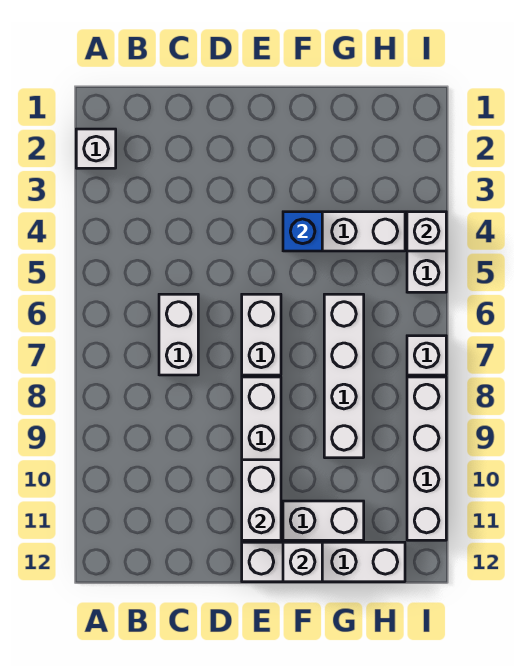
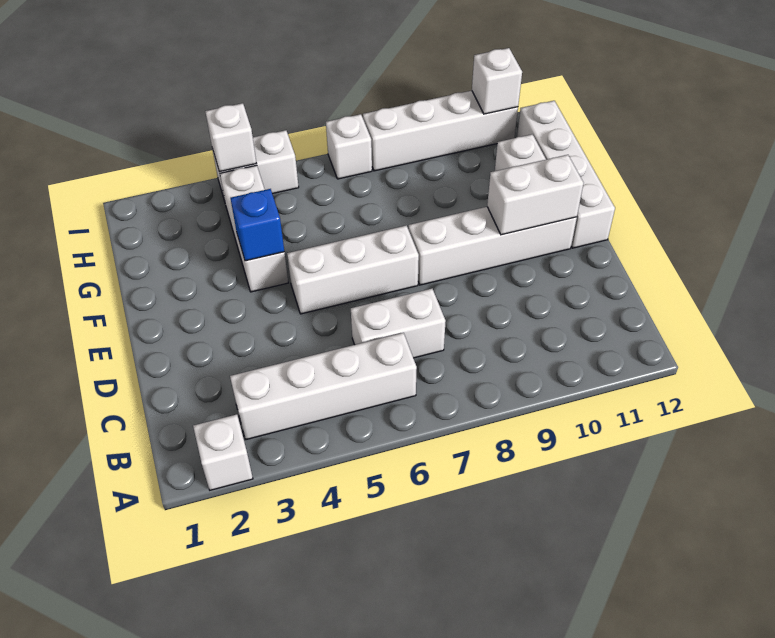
white 1x2 brick [242,294,281,375] -> white 1x3 brick [287,225,419,314]
white 1x1 brick [283,542,322,582] -> white 1x1 brick moved to [472,48,522,114]
white 1x4 brick [324,294,364,458] -> white 1x4 brick moved to [230,333,417,440]

